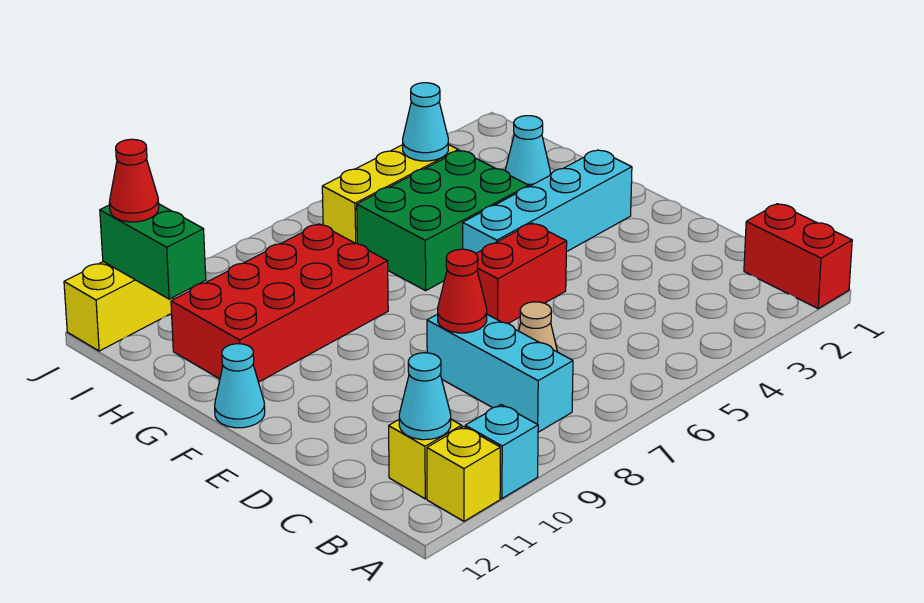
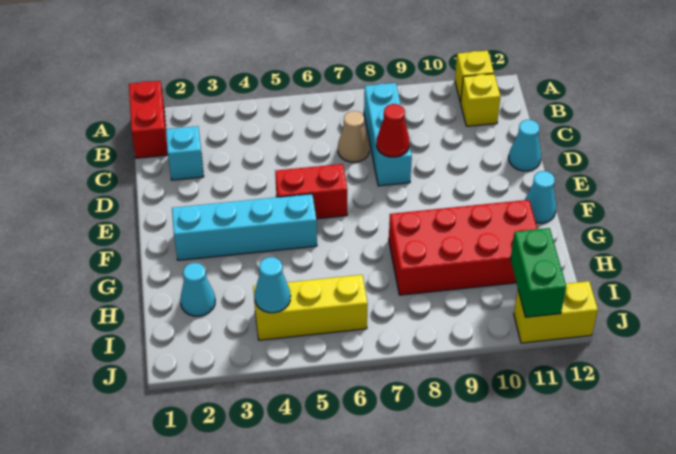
cyan 1x1 brick [465,405,538,499] -> cyan 1x1 brick moved to [166,126,204,180]
cyan 1x1 cone [399,353,451,440] -> cyan 1x1 cone moved to [509,120,541,171]
green 2x3 brick [357,151,529,291] -> none
red 1x1 cone [109,139,159,222] -> none

